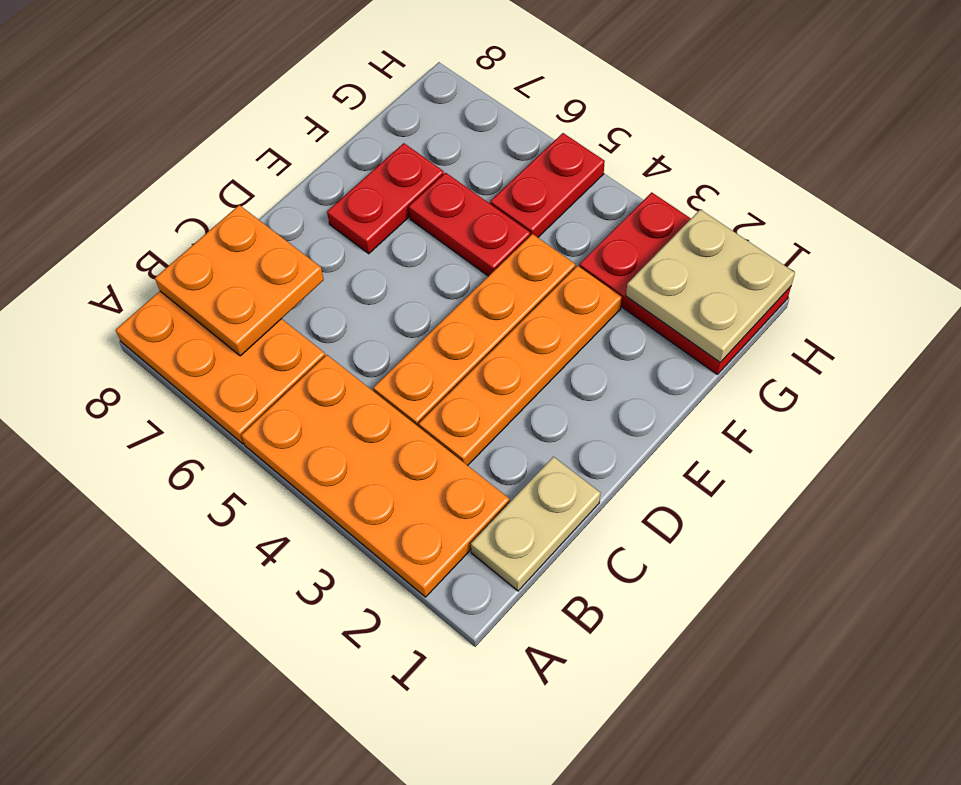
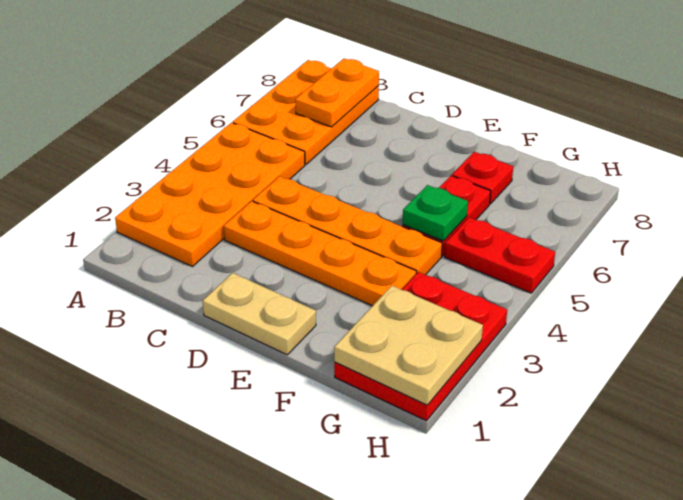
tan 1x2 plate [471,457,600,591] -> tan 1x2 plate moved to [203,273,316,355]
orange 2x2 plate [155,205,324,356] -> orange 1x2 plate [295,59,379,127]
red 1x2 plate [327,143,444,254] -> red 1x1 plate [452,152,513,204]
none -> green 1x1 plate [403,185,468,241]

